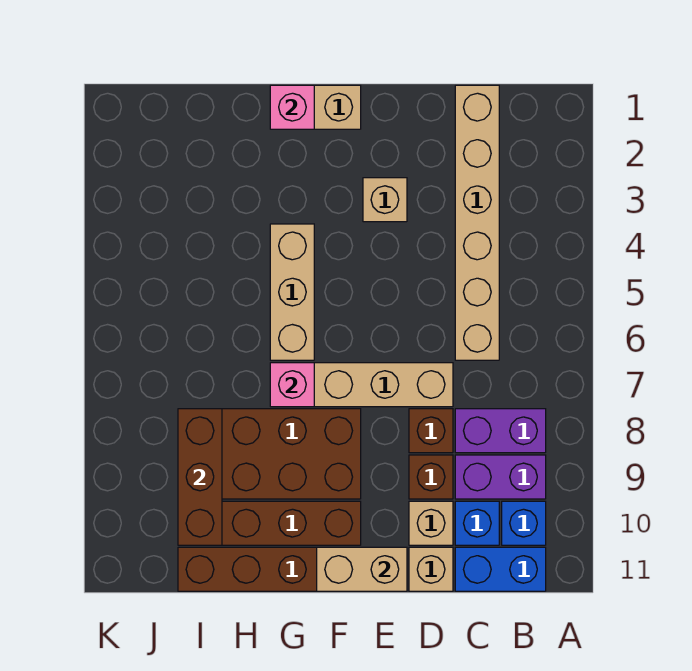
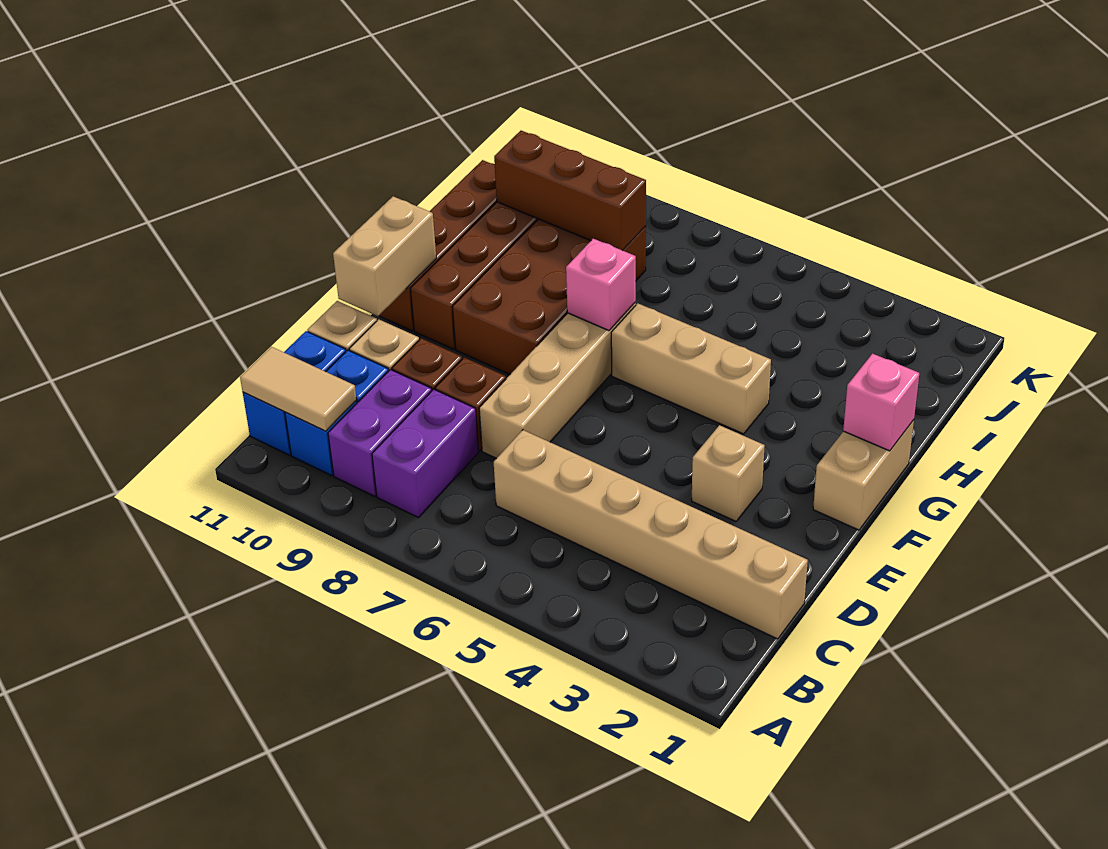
none -> tan 1x2 tile [240,347,357,431]

